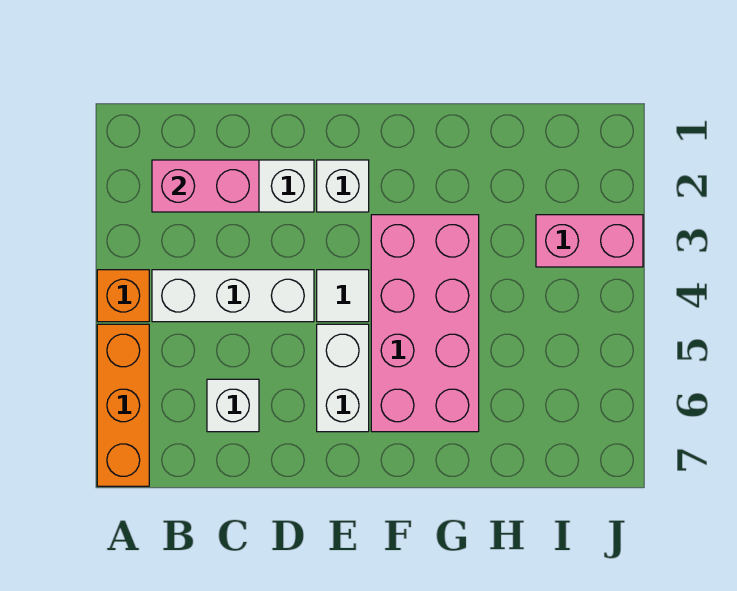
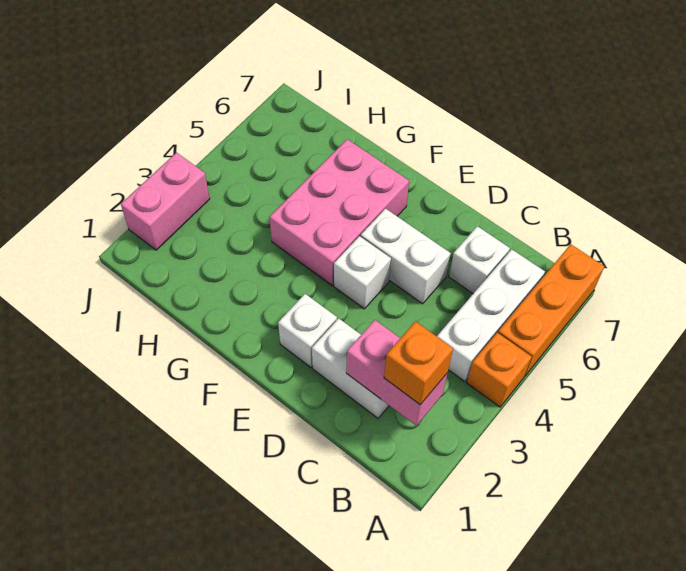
none -> orange 1x1 brick [384,321,453,405]
white 1x3 brick [152,270,314,322] -> white 1x3 brick turned to [437,249,545,381]
white 1x1 tile [317,270,369,322] -> white 1x1 brick [334,236,391,309]
white 1x2 brick [317,324,369,432] -> white 1x2 brick turned to [361,209,451,304]
pink 2x4 brick [371,215,479,432] -> pink 2x3 brick [269,139,409,285]
pink 1x2 brick [536,215,643,267] -> pink 1x2 brick turned to [121,153,210,250]

